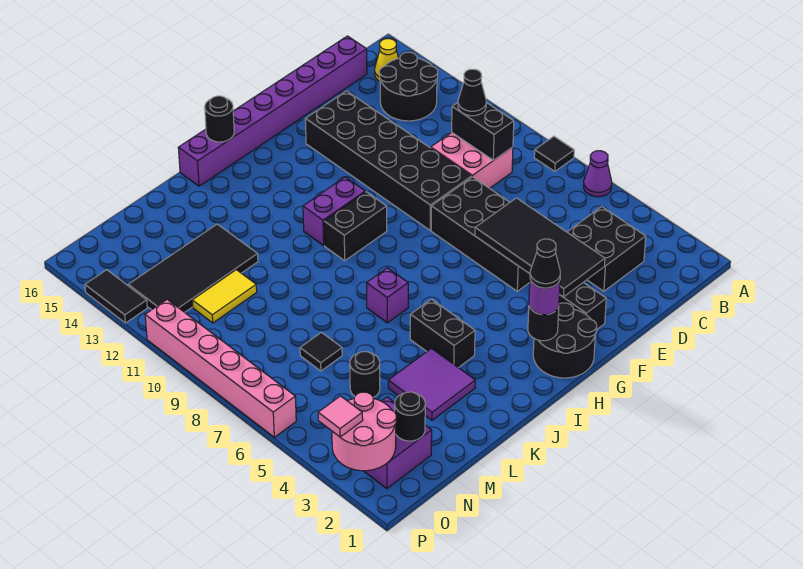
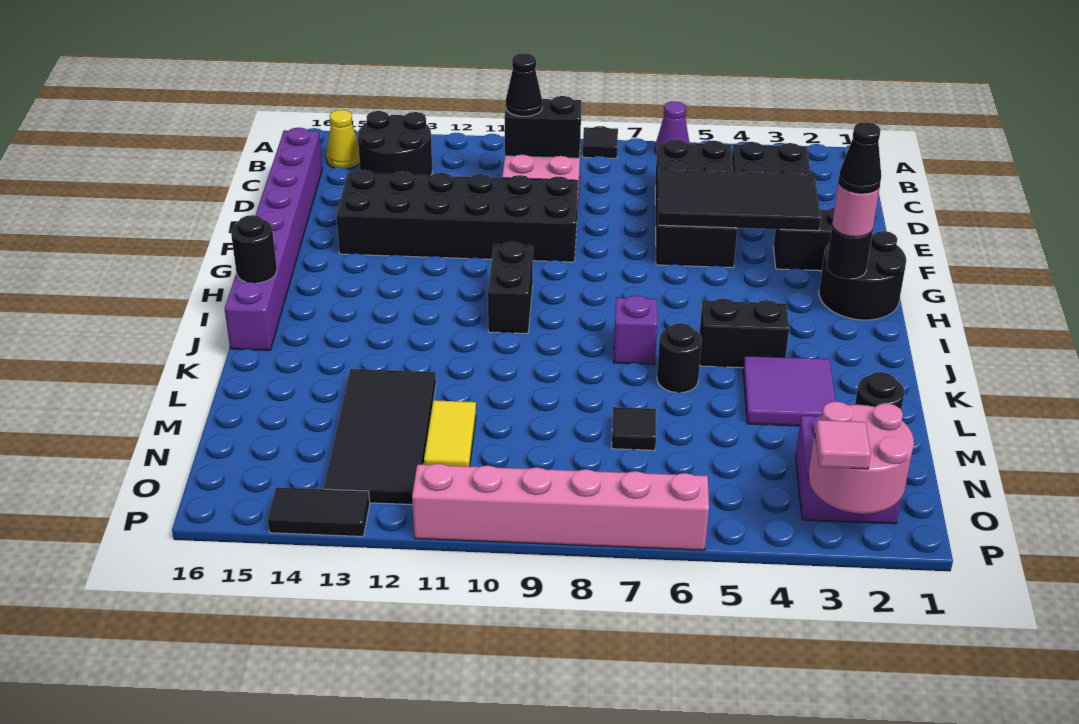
black 2x4 brick [431,177,530,291] -> black 2x4 brick turned to [655,139,738,268]
purple 1x1 round brick [529,280,560,315] -> pink 1x1 round brick [832,182,880,237]
purple 1x2 brick [303,177,365,245] -> none
black 1x1 round brick [350,352,380,397] -> black 1x1 round brick moved to [657,323,702,393]

